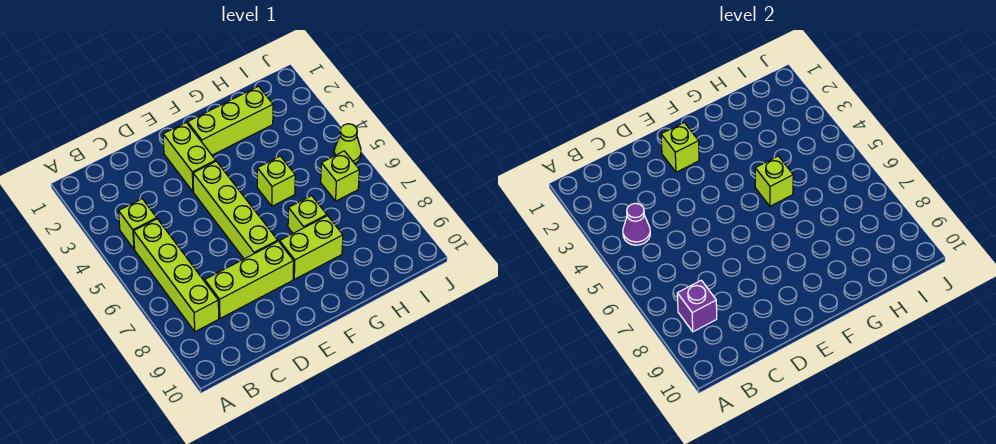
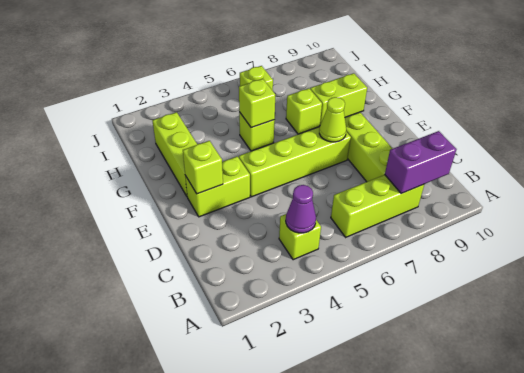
lime 1x4 brick [134,219,219,332] -> lime 1x3 brick [331,175,424,237]
purple 1x1 brick [677,280,717,332] -> purple 1x2 brick [385,131,456,194]
lime 1x2 brick [280,216,343,279] -> lime 1x2 brick turned to [310,73,367,125]
lime 1x1 cone [334,124,361,163] -> lime 1x1 cone moved to [319,97,346,142]

